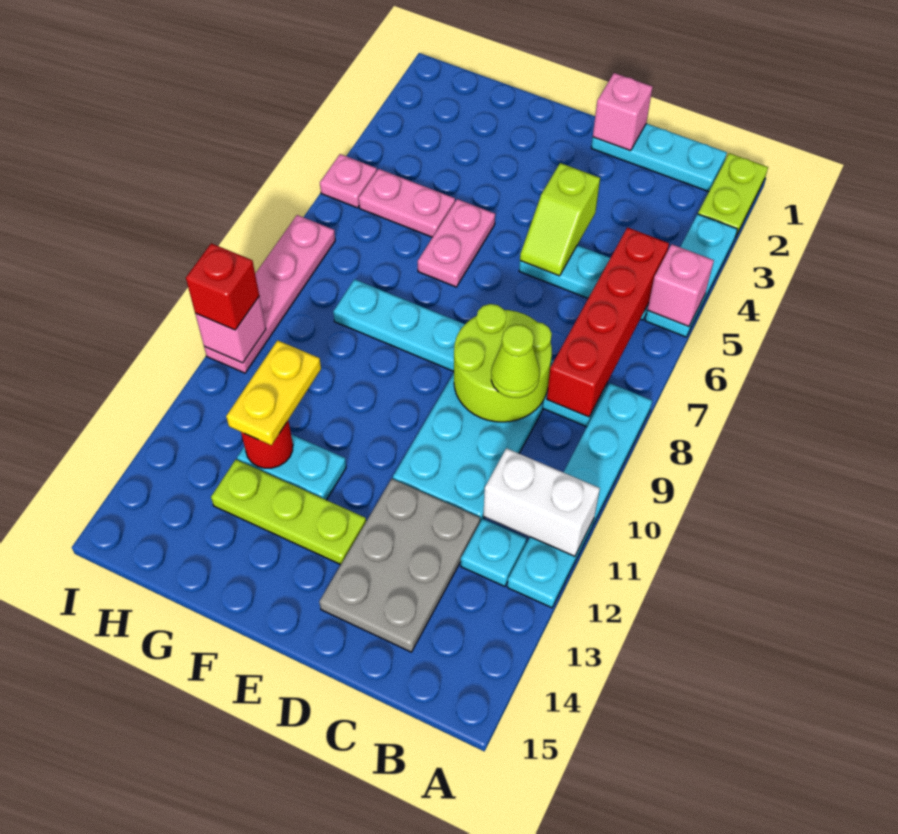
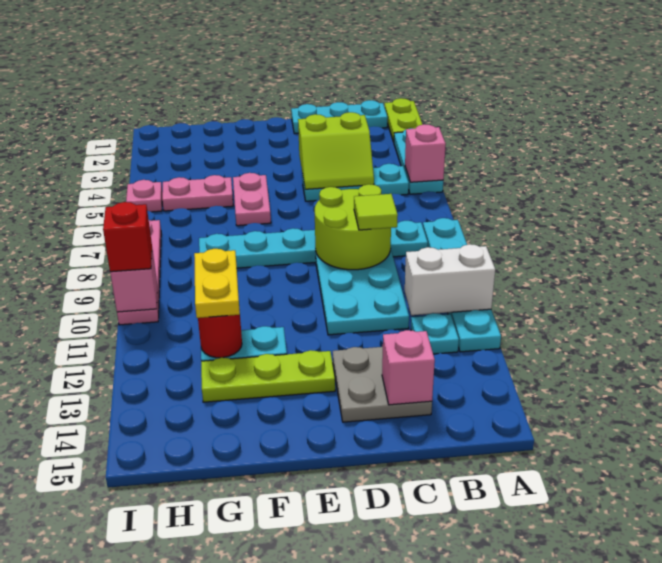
red 1x4 brick [547,228,669,417] -> none
lime 1x1 cone [491,324,540,398] -> lime 1x1 tile [354,194,398,230]
grey 2x3 plate [319,479,480,652] -> grey 2x2 plate [333,347,432,422]
pink 1x1 brick [593,73,653,151] -> pink 1x1 brick moved to [382,330,435,405]
lime 1x2 slope [520,163,600,276] -> lime 2x2 slope [298,112,374,189]

